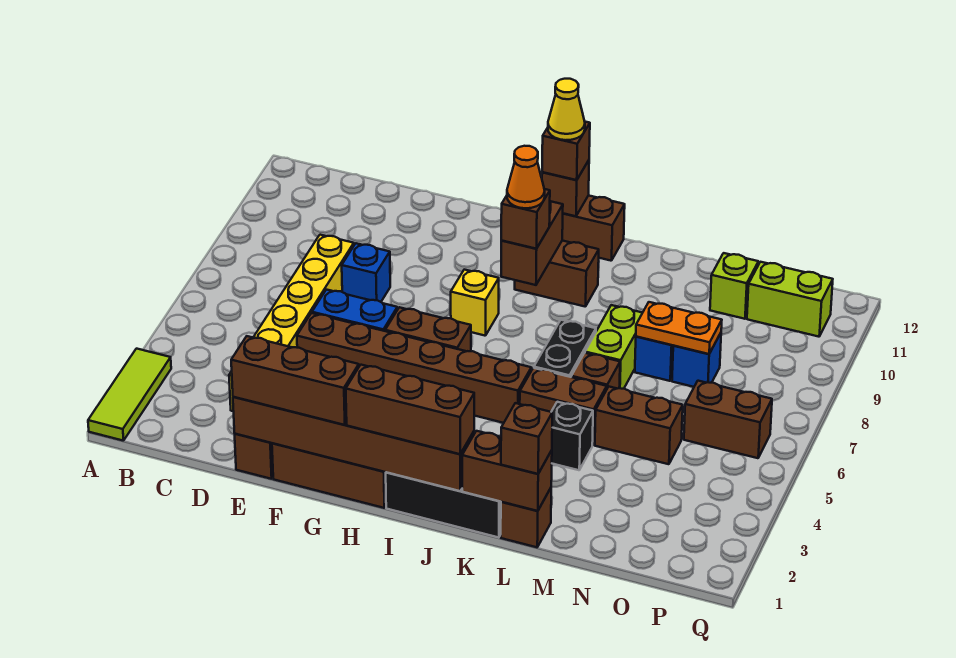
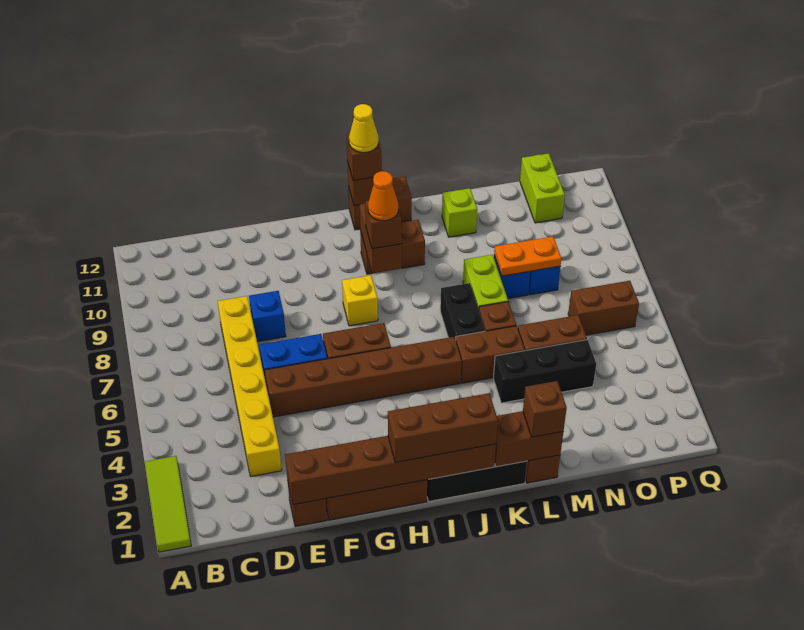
brown 1x3 brick [231,336,359,425] -> none
black 1x1 brick [552,402,593,470] -> black 1x3 brick [494,340,596,403]
lime 1x1 brick [710,253,758,319] -> lime 1x1 brick moved to [442,188,477,237]
lime 1x2 brick [747,262,833,337] -> lime 1x2 brick turned to [520,153,565,223]

